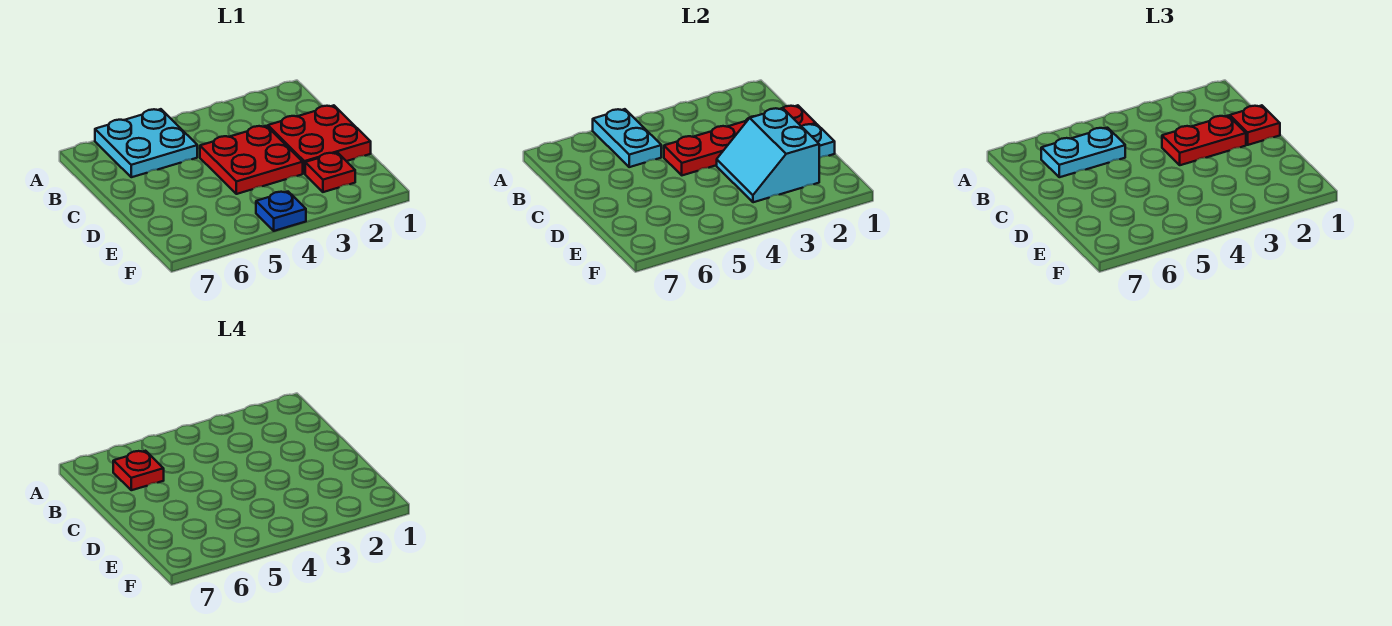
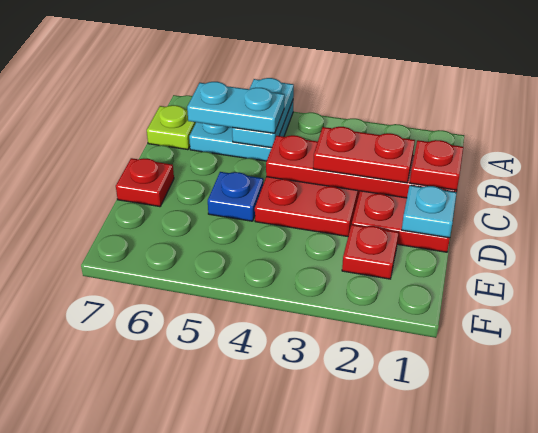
red 1x1 plate [113,451,164,490] -> red 1x1 plate moved to [116,158,174,207]
none -> lime 1x1 plate [147,105,196,150]
cyan 2x2 slope [717,108,819,202] -> none
blue 1x1 plate [256,192,306,231] -> blue 1x1 plate moved to [208,172,263,221]

